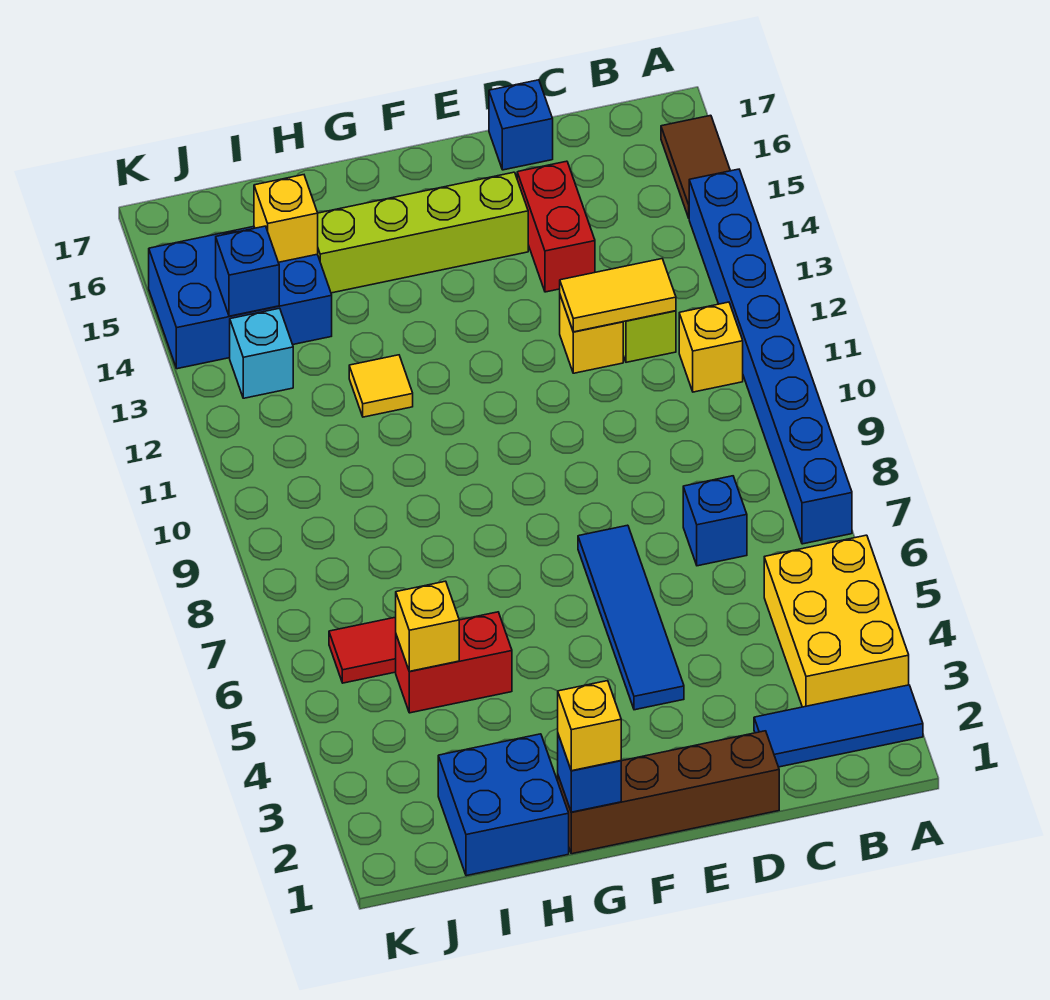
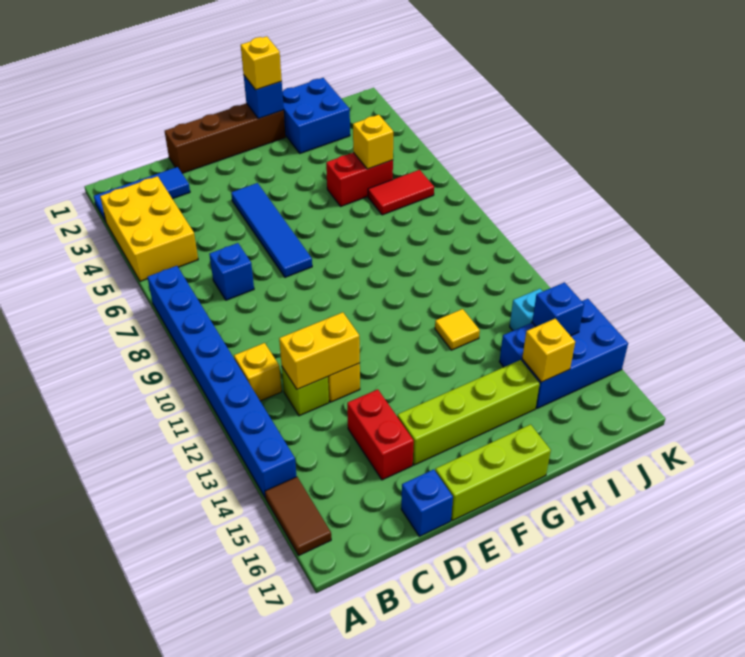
yellow 1x2 tile [560,259,676,332] -> yellow 1x2 brick [279,312,360,389]
none -> lime 1x3 brick [435,425,551,521]

